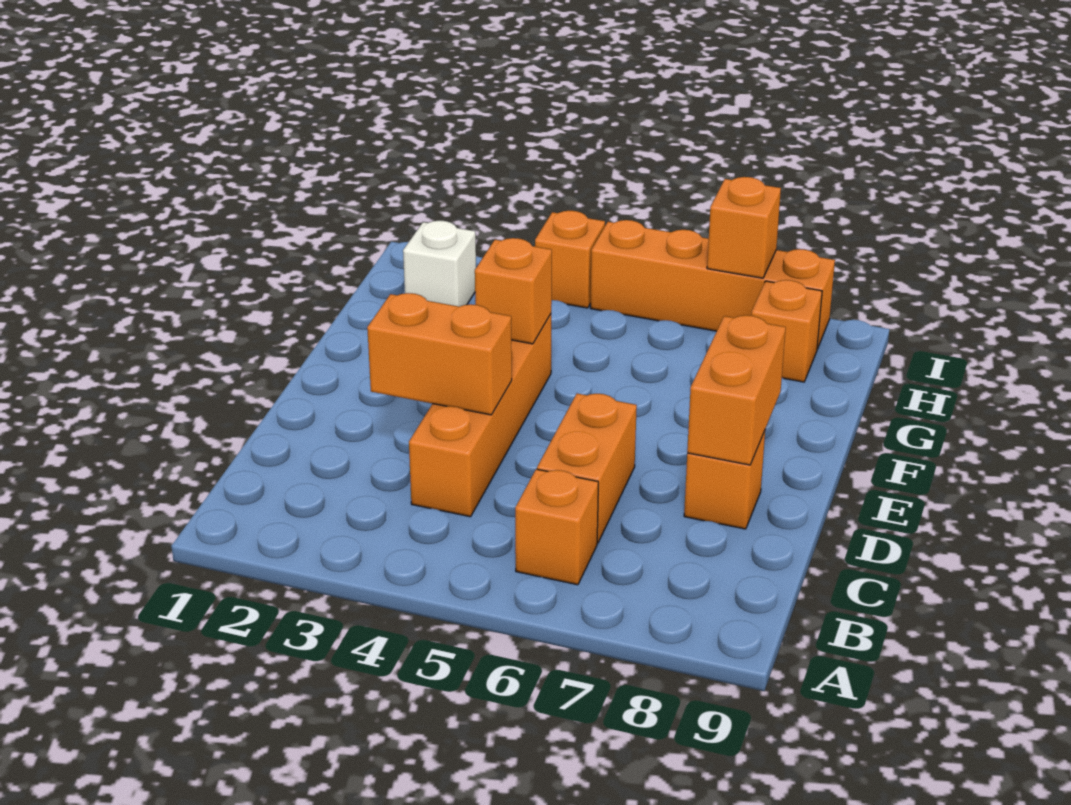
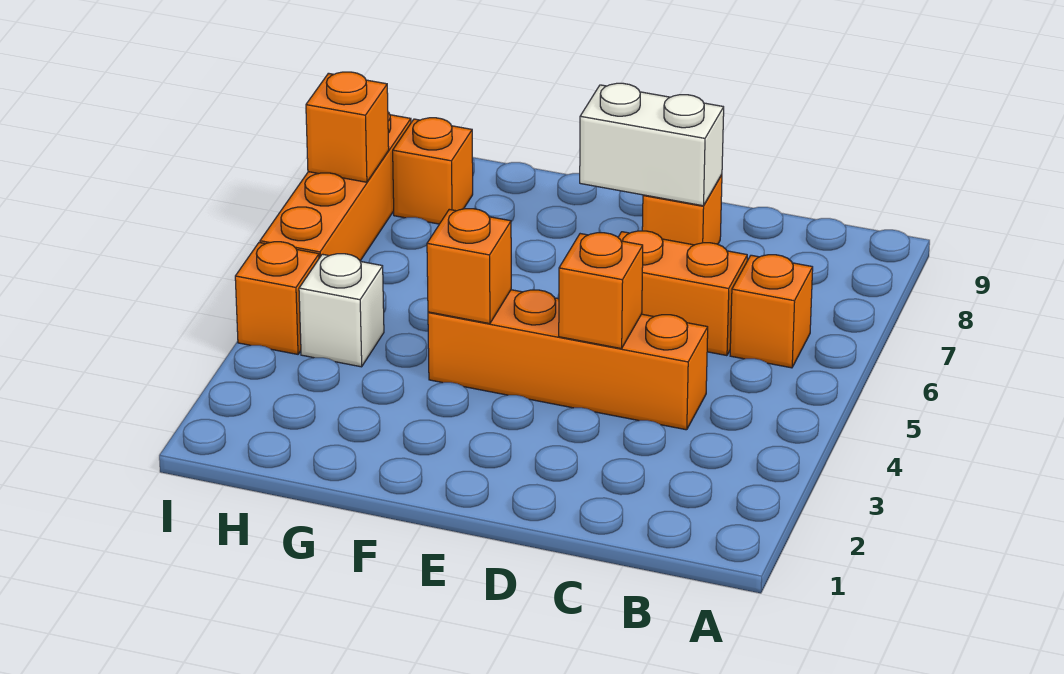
orange 1x2 brick [367,293,512,415] -> orange 1x1 brick [559,233,643,349]
orange 1x2 brick [687,315,786,465] -> white 1x2 brick [580,83,724,206]
white 1x1 brick [403,221,476,307] -> white 1x1 brick moved to [299,254,384,367]

